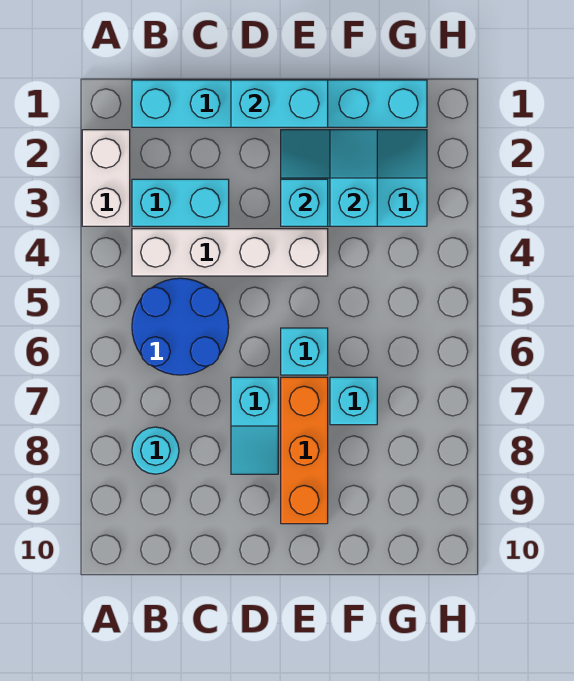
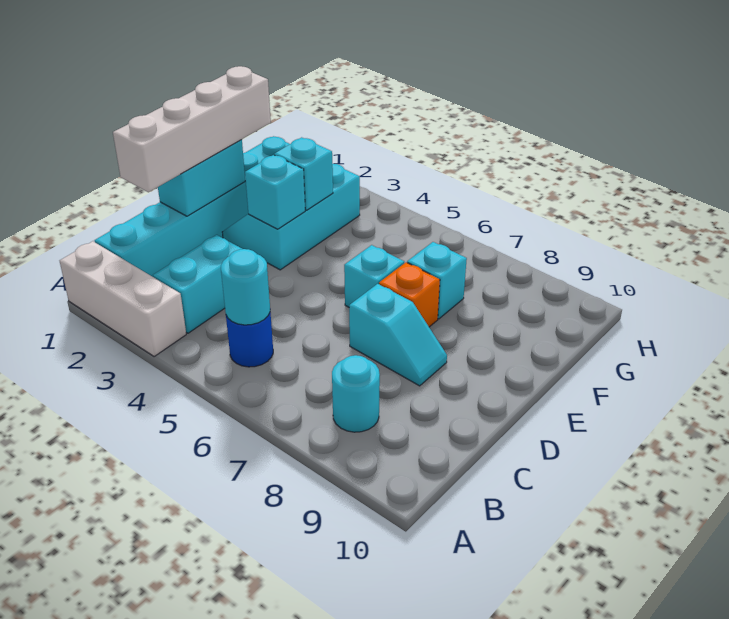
white 1x2 brick [82,130,130,226] -> white 1x3 brick [60,241,186,357]
white 1x4 brick [132,229,328,276] -> white 1x4 brick moved to [113,66,271,192]
blue 2x2 round brick [132,278,229,375] -> blue 1x1 round brick [226,313,273,367]
none -> cyan 1x1 round brick [221,249,270,325]
orange 1x3 brick [281,377,328,524] -> orange 1x1 brick [379,262,440,327]

